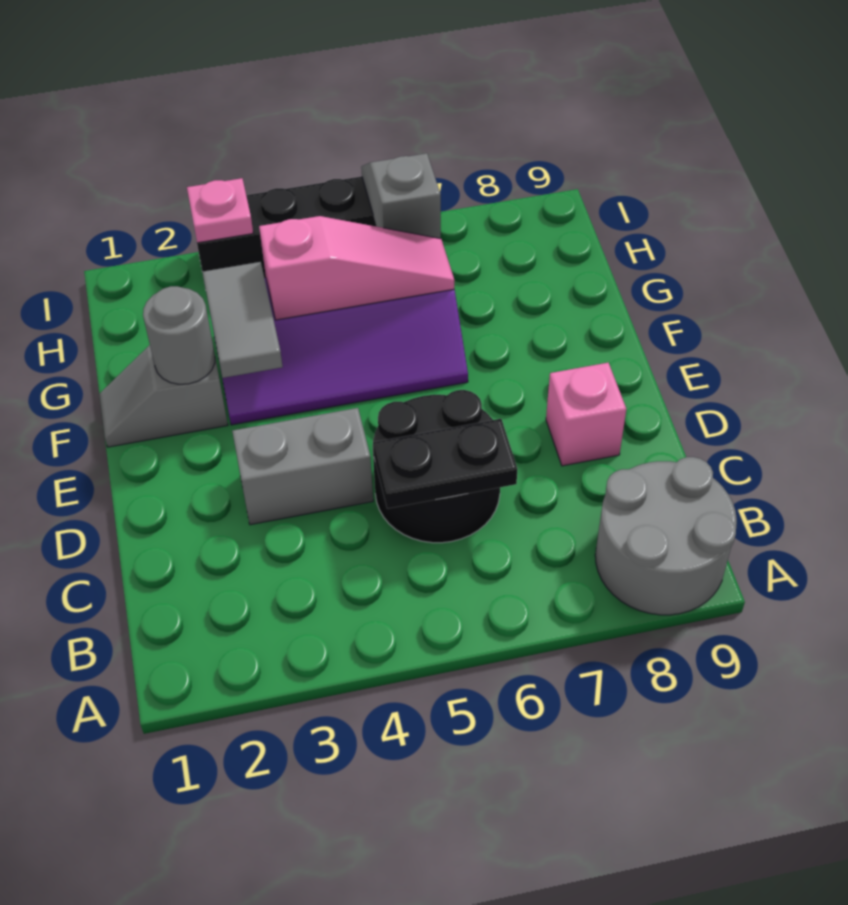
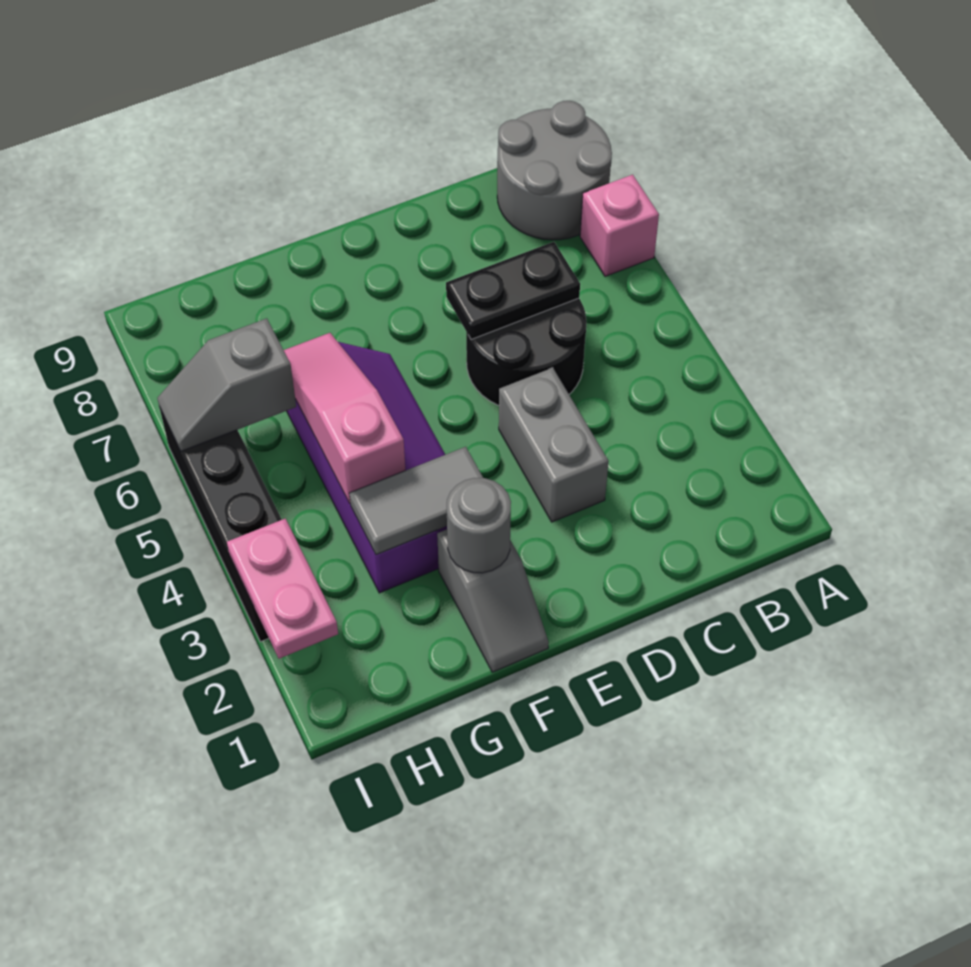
black 1x2 plate [373,419,517,509] -> black 1x2 plate turned to [446,242,580,340]
pink 1x1 brick [546,363,626,466] -> pink 1x1 brick moved to [580,175,659,277]
pink 1x1 plate [187,178,253,243] -> pink 1x2 plate [227,519,338,659]

